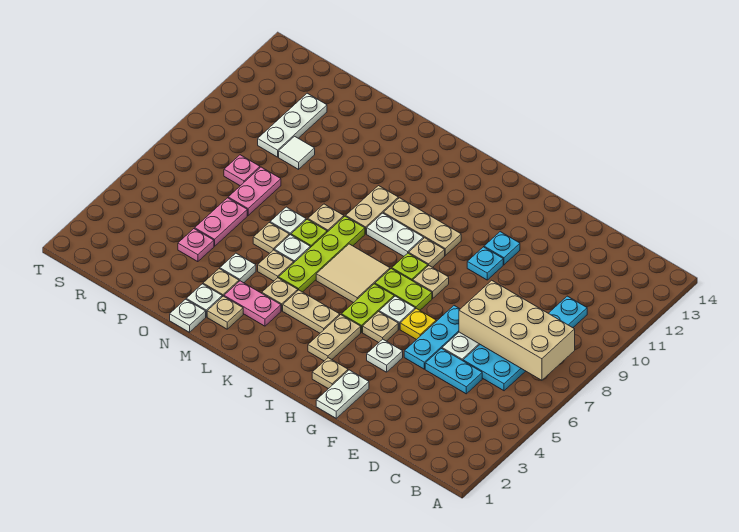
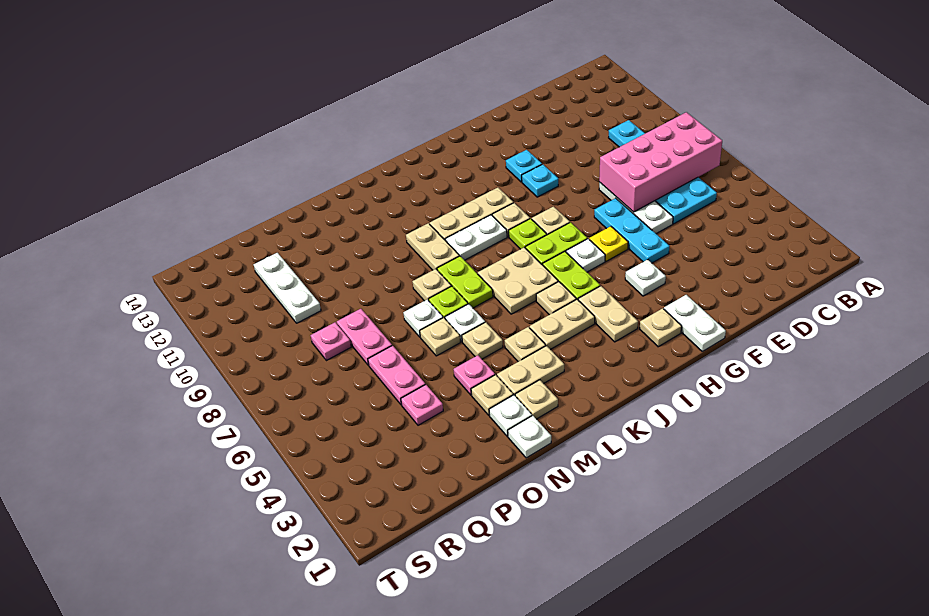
tan 2x4 brick [459,280,575,380] -> pink 2x4 brick [599,112,722,212]
cyan 1x2 plate [425,349,482,394] -> none
tan 1x1 plate [363,312,398,343] -> tan 1x1 plate moved to [536,282,576,315]
tan 2x2 tile [316,244,390,303] -> tan 2x2 plate [478,247,558,314]
pink 1x2 plate [224,281,281,326] -> tan 1x2 plate [497,346,564,395]
lime 1x4 plate [279,216,365,292] -> lime 1x2 plate [437,256,493,308]
white 1x1 plate [220,253,256,283] -> pink 1x1 plate [454,355,495,395]
white 1x1 tile [279,136,315,169] -> none

